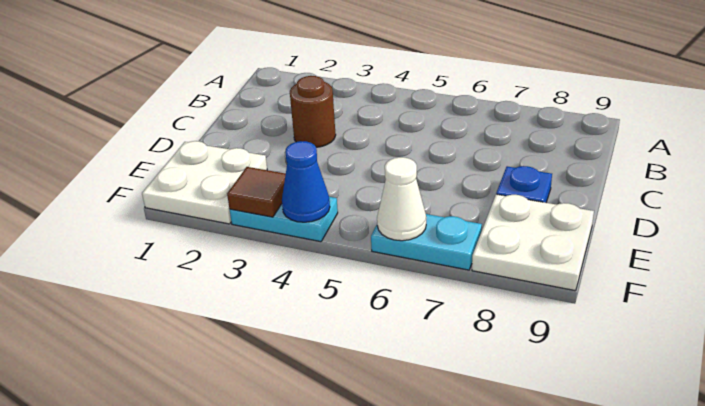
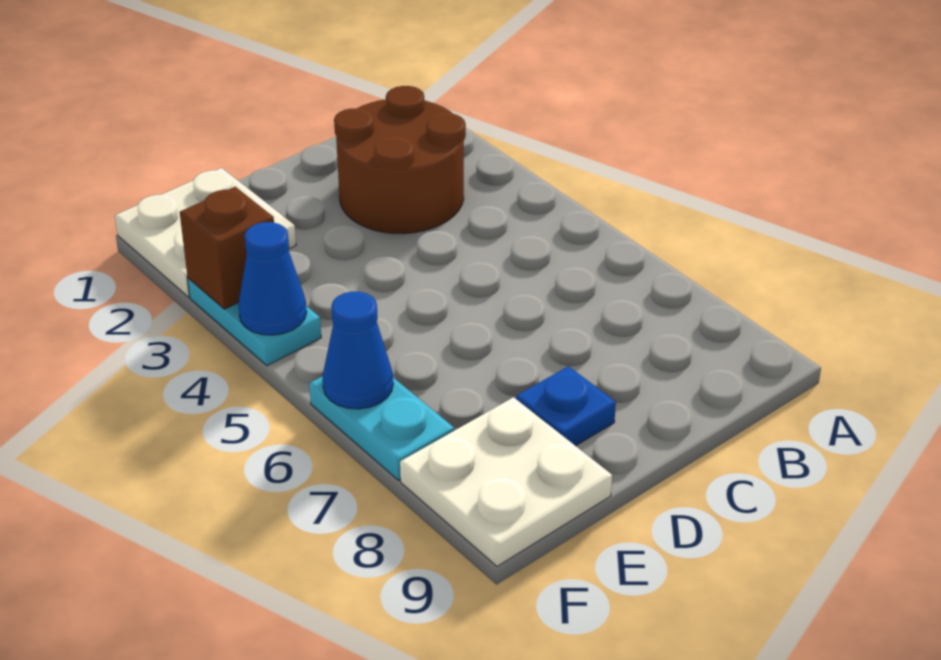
brown 1x1 round brick [290,76,336,147] -> brown 2x2 round brick [334,86,466,234]
brown 1x1 tile [227,167,286,217] -> brown 1x1 brick [180,187,274,309]
white 1x1 cone [377,157,426,241] -> blue 1x1 cone [322,292,393,409]

